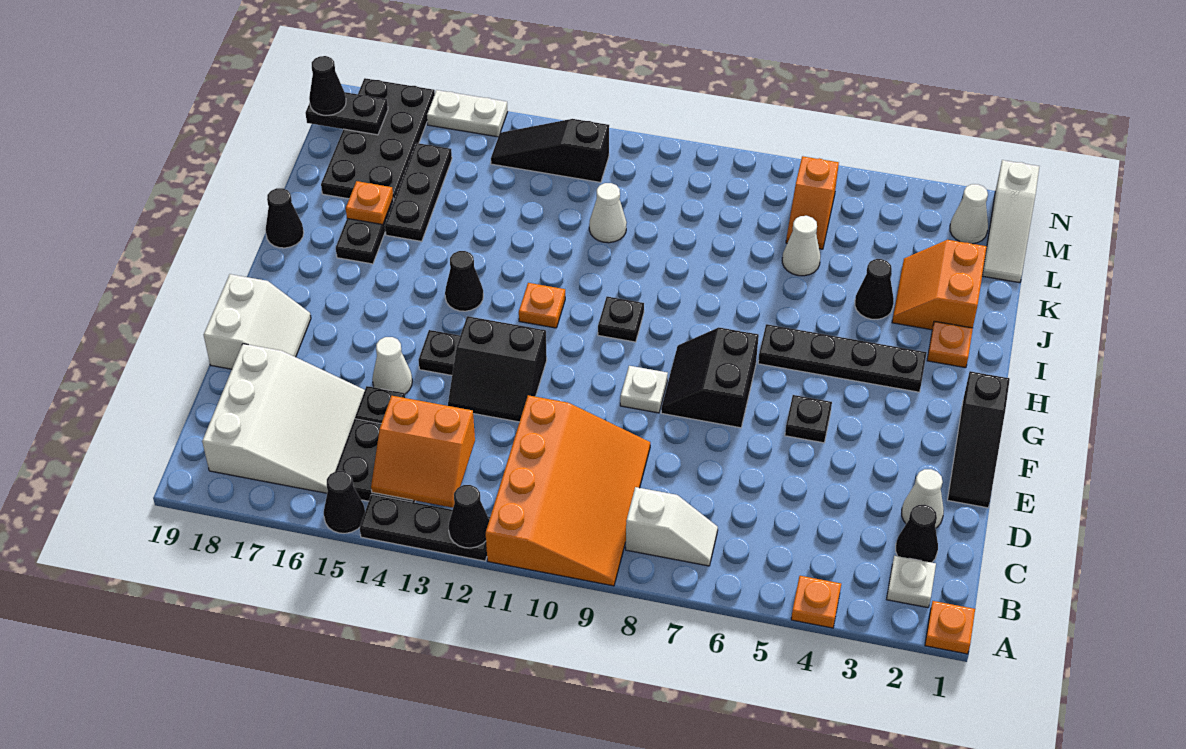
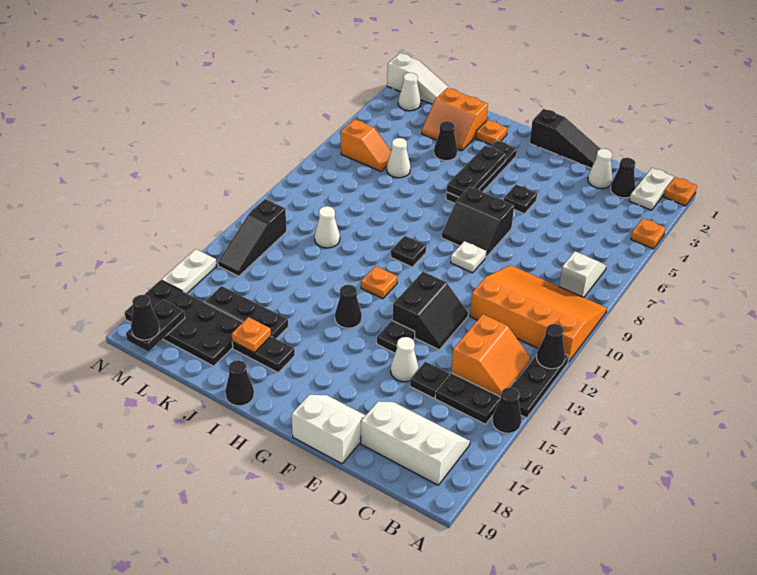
white 1x1 plate [887,556,936,608] -> white 1x2 plate [630,168,674,210]
white 3x3 slope [202,344,365,493] -> white 2x3 slope [361,401,470,485]
none -> black 1x3 plate [447,145,506,197]

